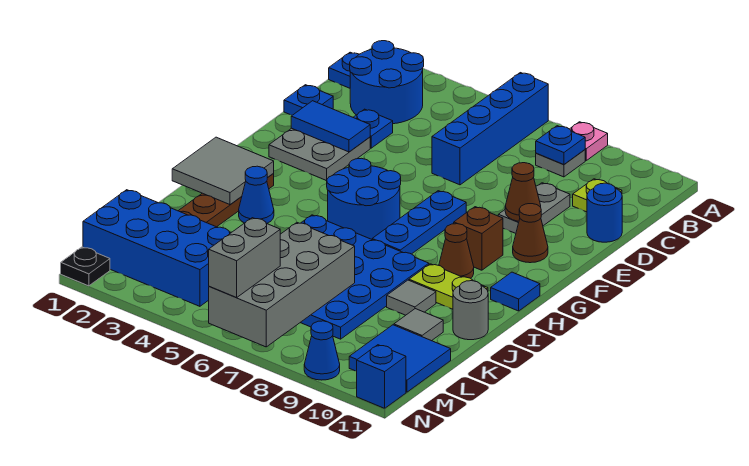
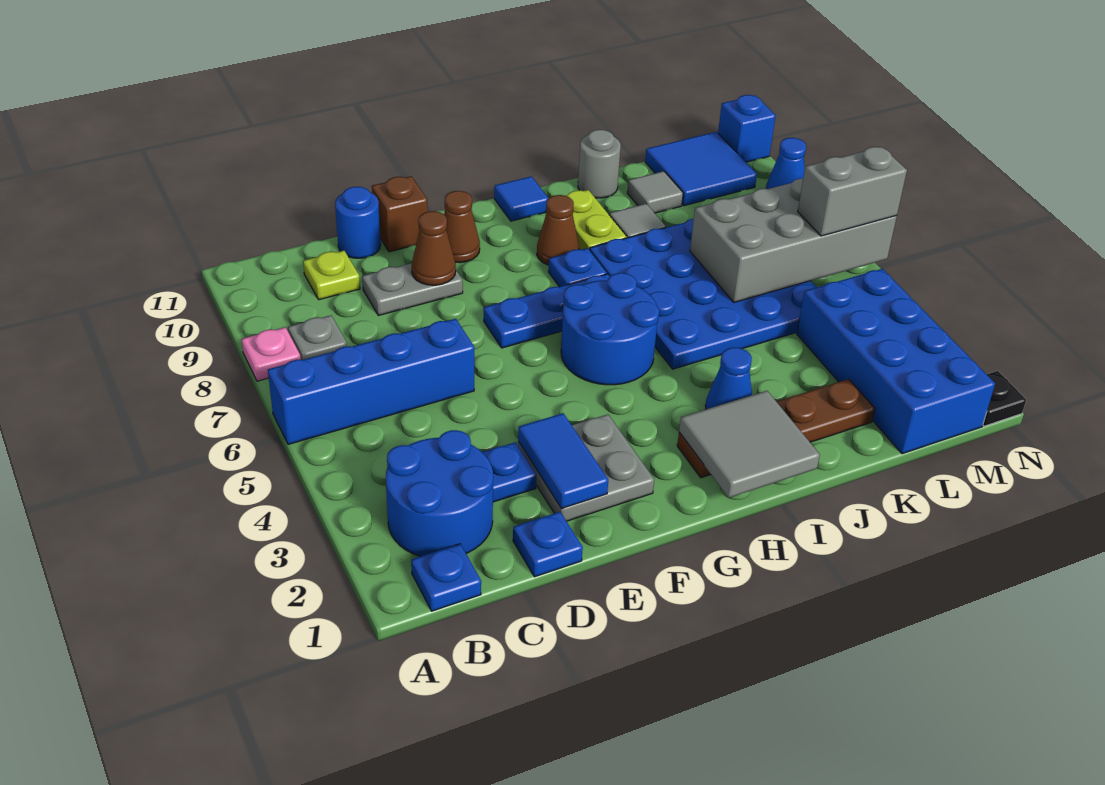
blue 1x1 plate [536,126,585,164] -> blue 1x1 plate moved to [548,248,607,287]
brown 1x1 brick [454,207,503,270] -> brown 1x1 brick moved to [372,176,428,252]

